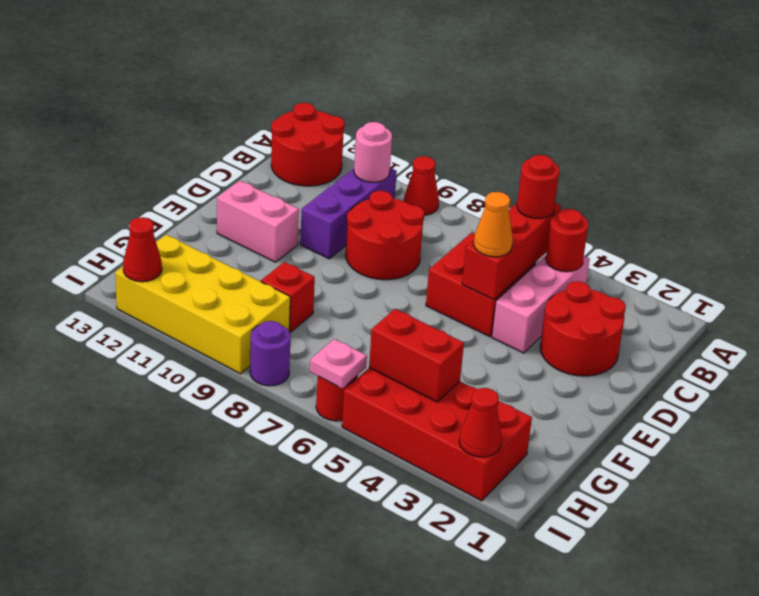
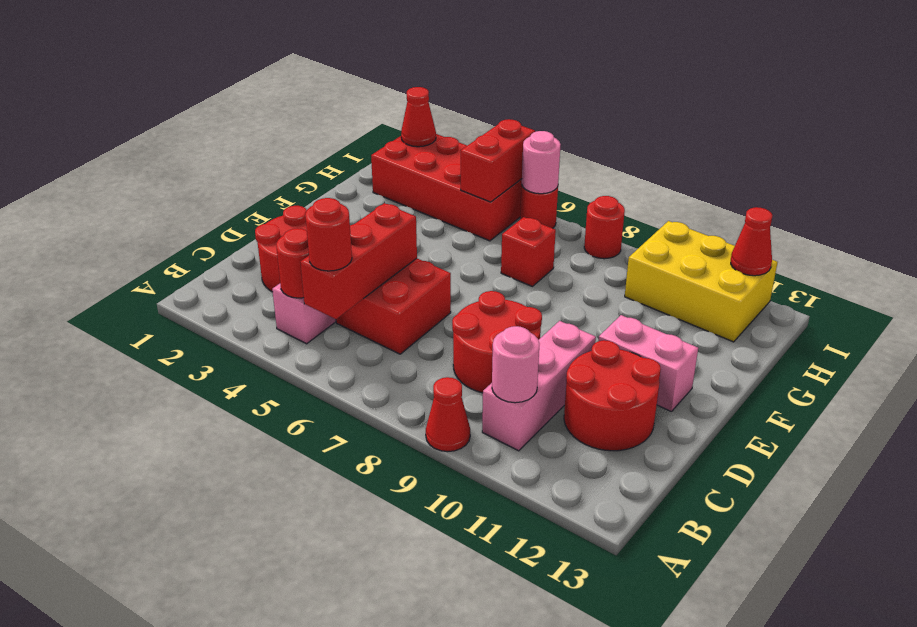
red 2x2 round brick [271,103,345,186] -> red 2x2 round brick moved to [564,340,661,451]
purple 1x3 brick [300,168,397,259] -> pink 1x3 brick [482,321,596,451]
orange 1x1 cone [474,192,513,257] -> none
red 1x1 brick [261,262,315,332] -> red 1x1 brick moved to [501,217,556,286]
red 1x2 brick [369,309,464,402] -> red 1x2 brick turned to [461,119,535,202]
yellow 2x4 brick [115,235,290,374] -> yellow 2x3 brick [625,221,778,342]
pink 1x1 plate [310,339,367,388] -> pink 1x1 round brick [522,131,561,194]
purple 1x1 round brick [250,321,291,386] -> red 1x1 round brick [584,196,625,259]

